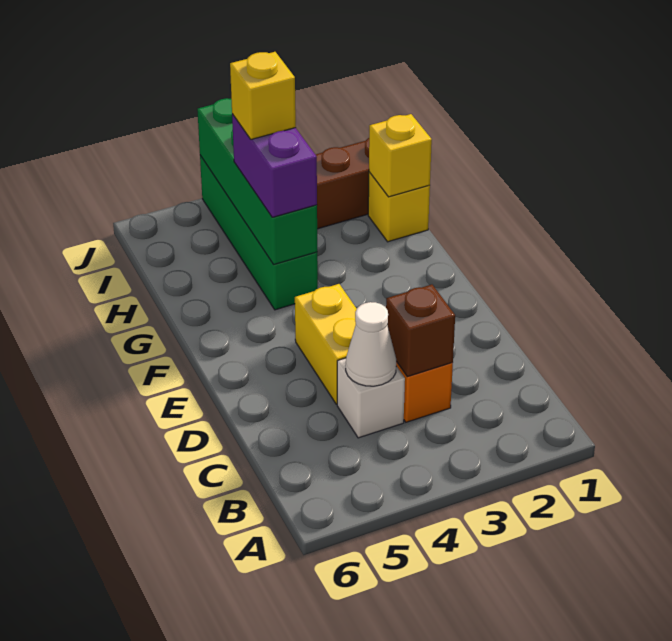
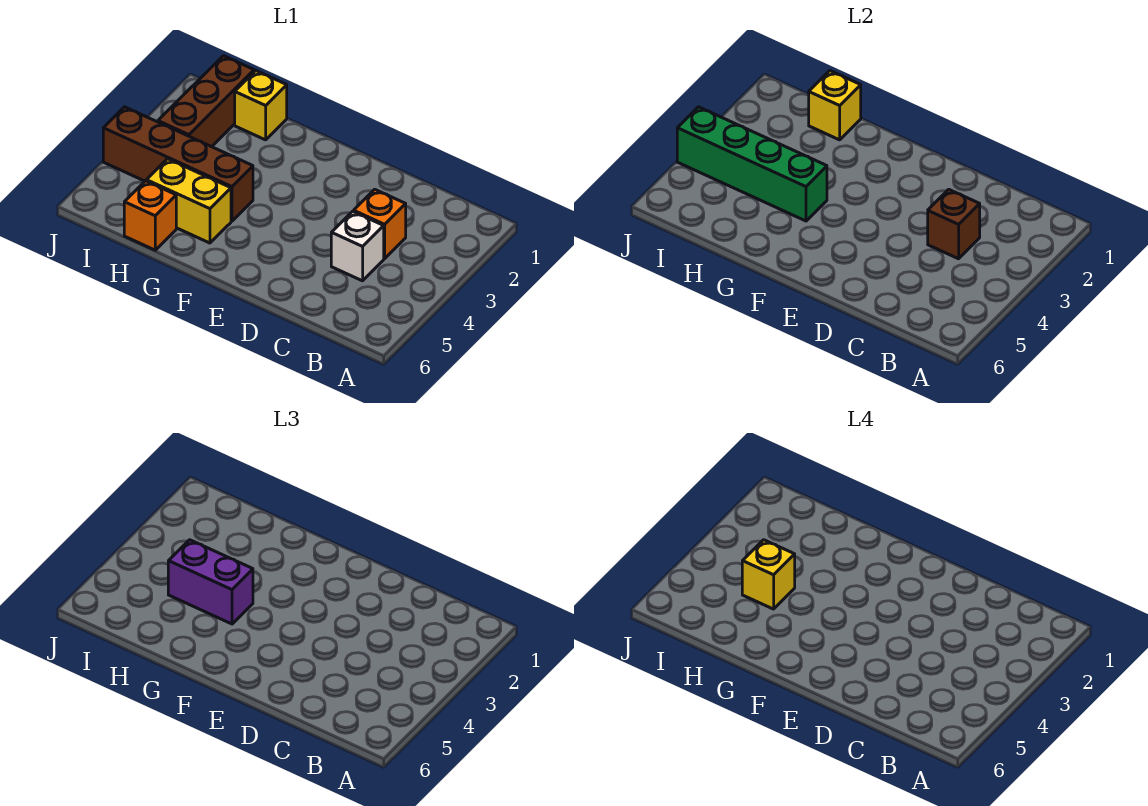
white 1x1 cone [346,302,396,386] -> none
yellow 1x2 brick [295,284,357,404] -> yellow 1x2 brick moved to [146,159,231,243]
green 1x4 brick [200,155,318,310] -> brown 1x4 brick [103,107,253,221]
none -> orange 1x1 brick [124,181,176,250]

